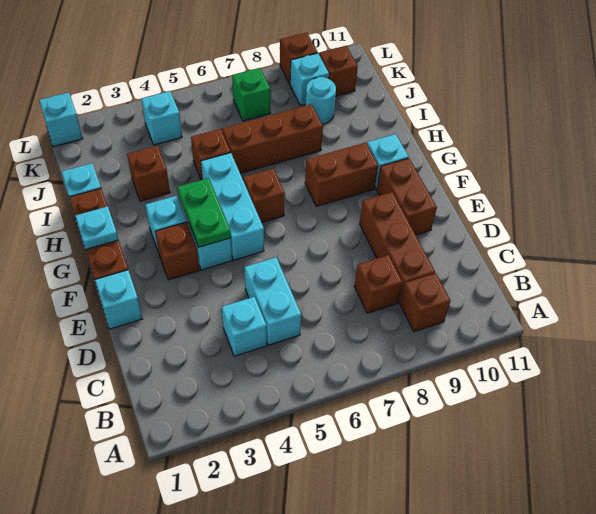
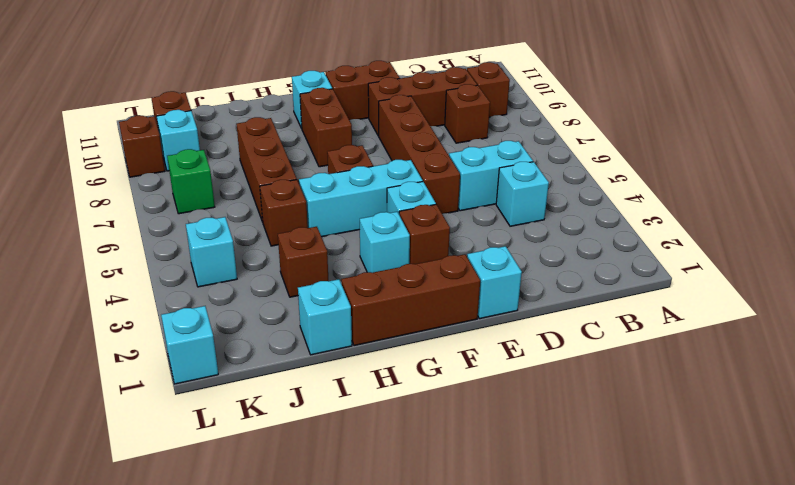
none -> brown 1x4 brick [379,95,460,214]
green 1x2 plate [177,178,231,247] -> none
cyan 1x1 plate [75,206,118,250] -> none
cyan 1x1 round brick [305,77,336,124] -> none

